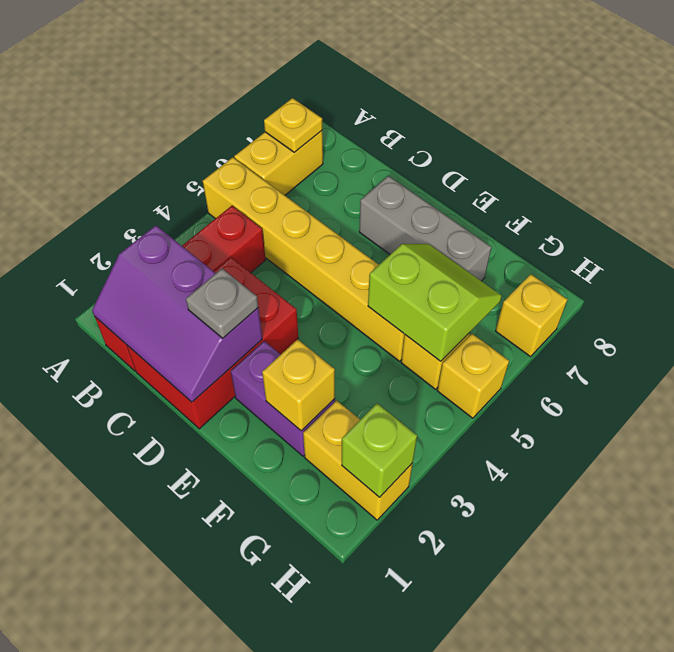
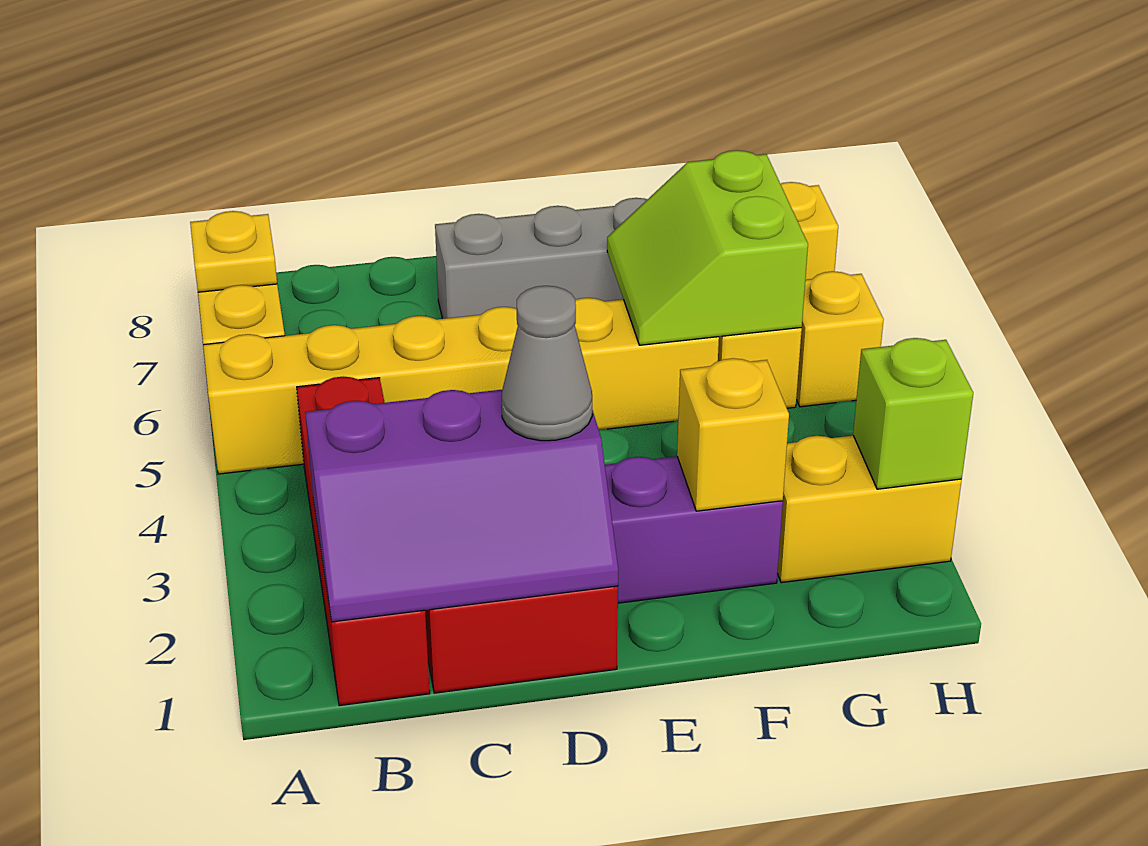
grey 1x1 plate [186,269,258,338] -> grey 1x1 cone [502,286,592,441]
lime 2x2 slope [368,244,502,361] -> lime 2x2 slope turned to [607,150,808,345]

